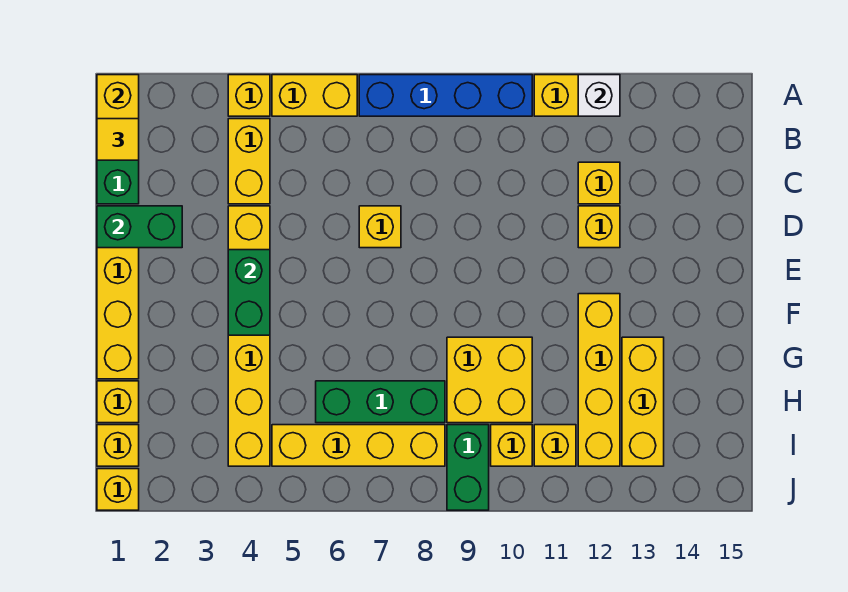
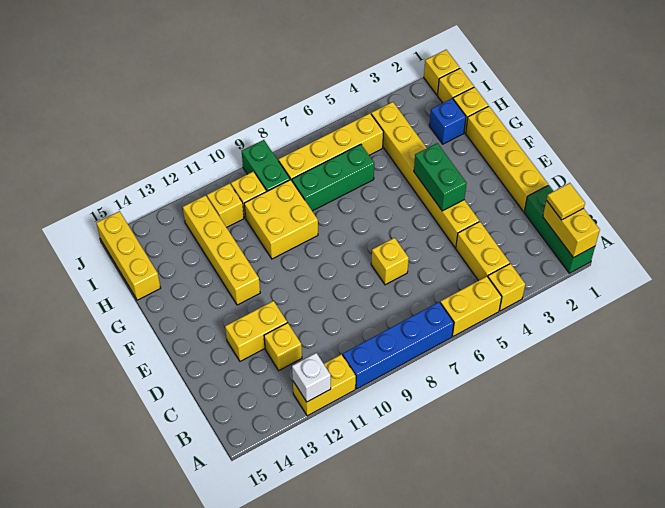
green 1x2 brick [97,206,182,248] -> none
yellow 1x1 brick [578,206,620,248] -> yellow 1x2 brick [225,301,287,361]
yellow 1x3 brick [622,337,664,466] -> yellow 1x3 brick moved to [96,211,160,300]
none -> blue 1x1 brick [429,98,466,144]

